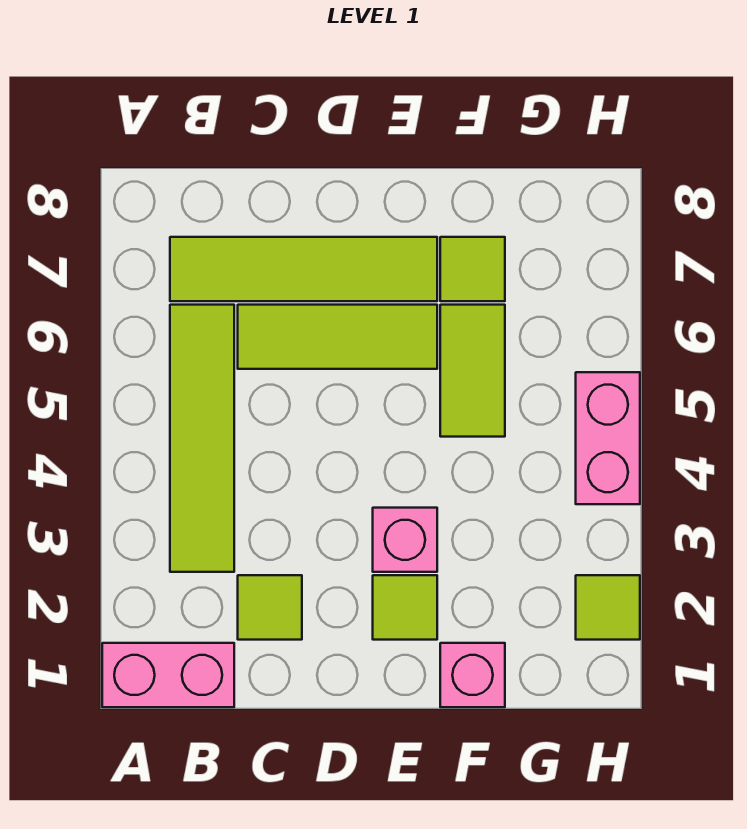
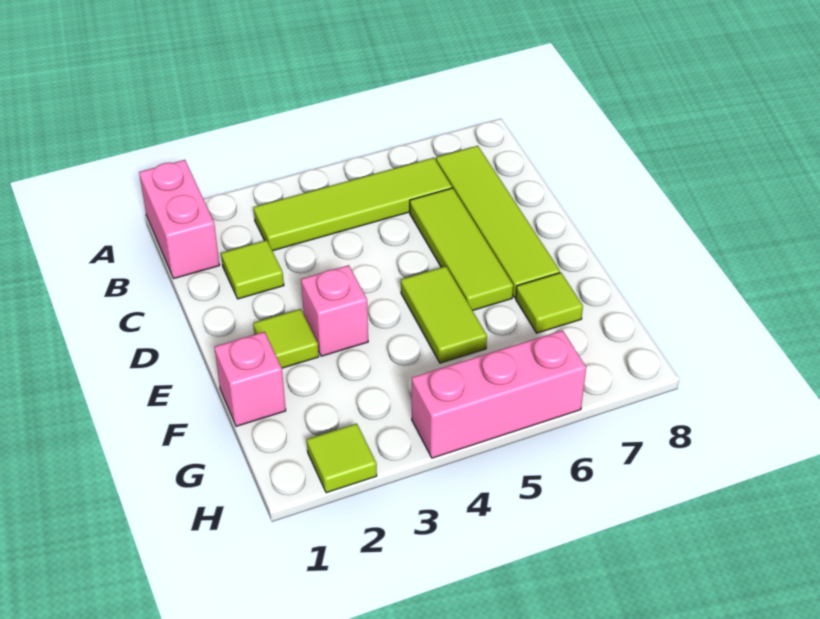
lime 1x2 tile [440,305,505,437] -> lime 1x2 tile turned to [401,266,487,363]
pink 1x2 brick [576,372,640,504] -> pink 1x3 brick [412,330,586,458]

